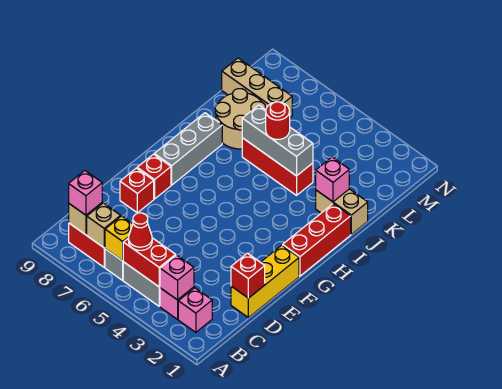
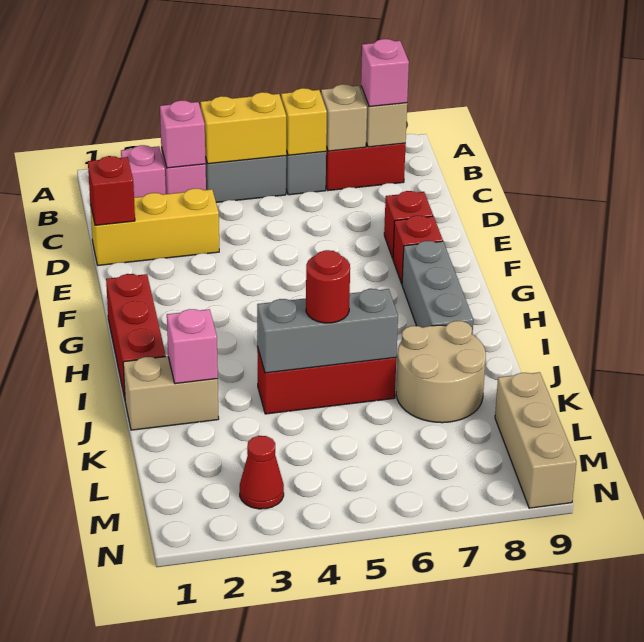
red 1x2 brick [123,238,176,287] -> yellow 1x2 brick [201,92,286,164]
red 1x1 cone [128,213,152,250] -> red 1x1 cone moved to [240,436,284,509]
yellow 1x3 brick [231,245,299,318] -> yellow 1x3 brick turned to [90,189,219,265]
tan 1x3 brick [222,58,292,117] -> tan 1x3 brick turned to [495,372,576,508]

